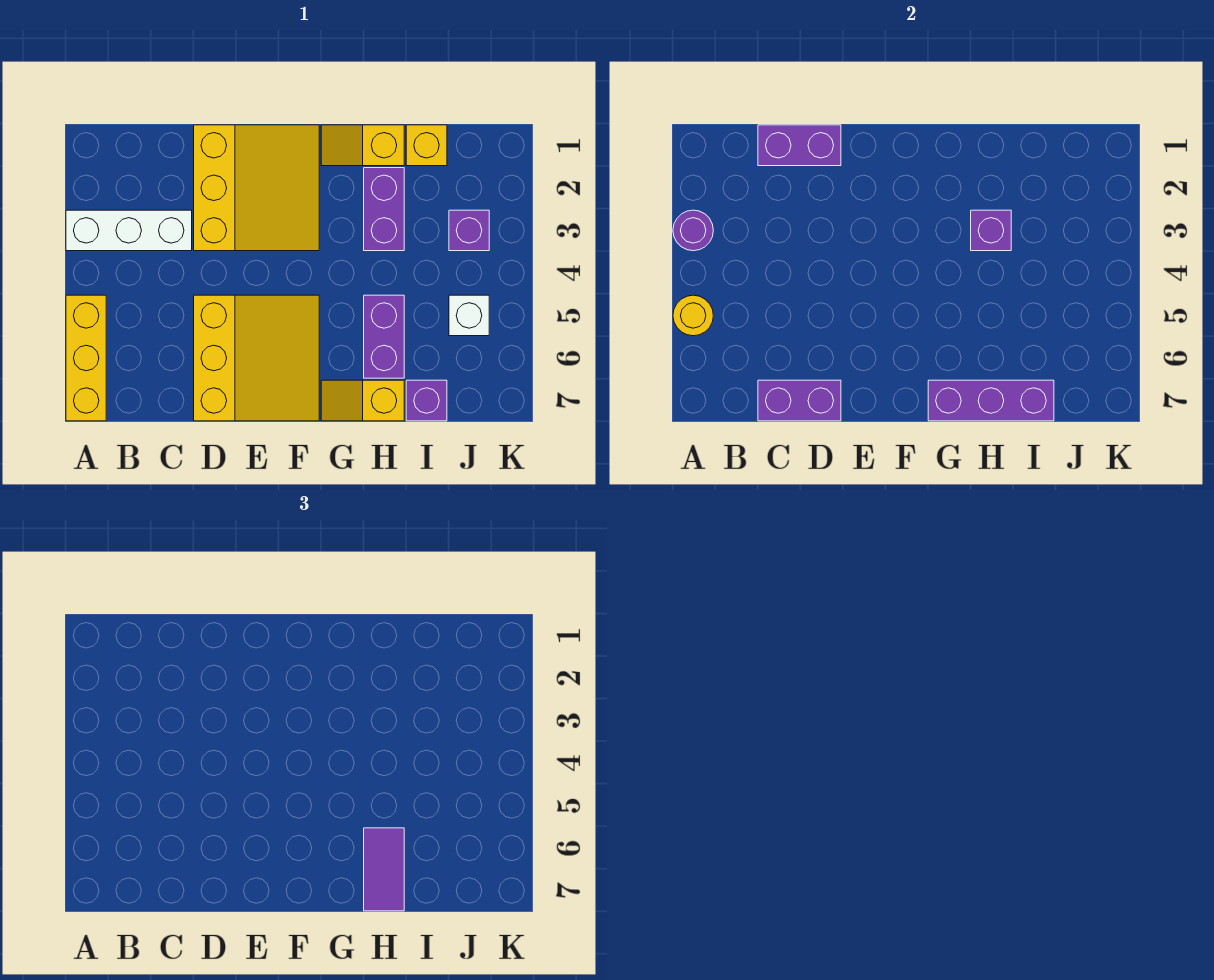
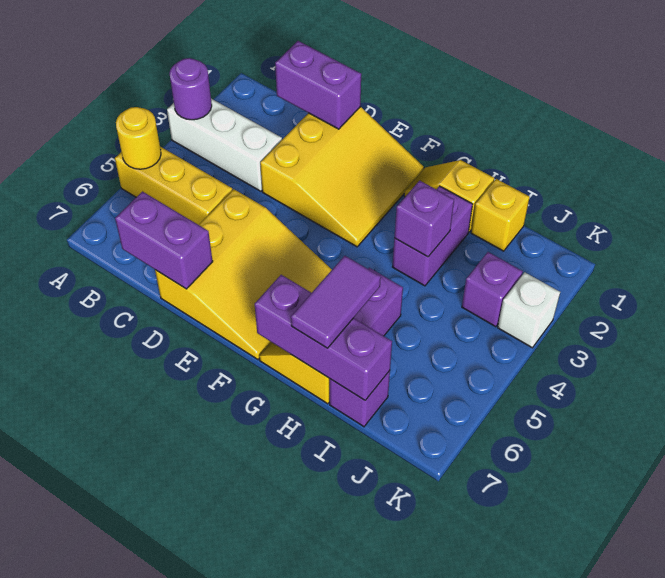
yellow 1x3 brick [66,295,106,421] -> yellow 1x3 brick turned to [115,147,232,225]
white 1x1 brick [449,295,489,336] -> white 1x1 brick moved to [498,272,560,348]

